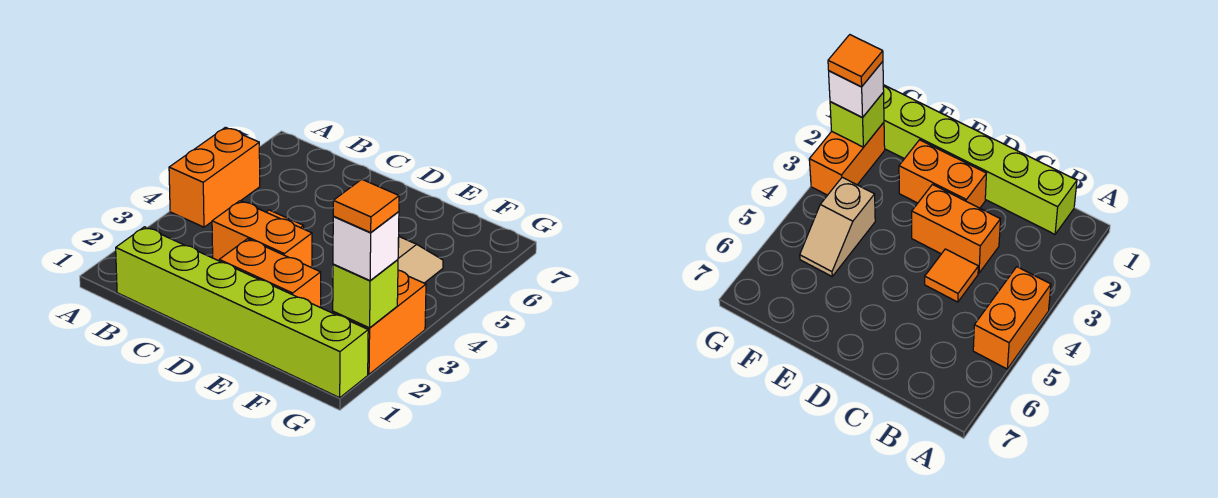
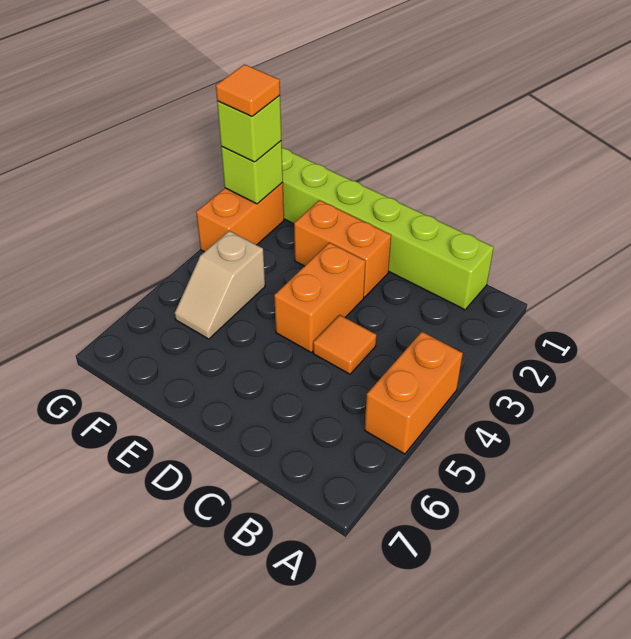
orange 1x2 brick [212,201,312,268] -> orange 1x2 brick turned to [274,243,365,352]
white 1x1 brick [333,212,399,281] -> lime 1x1 brick [217,95,281,162]

